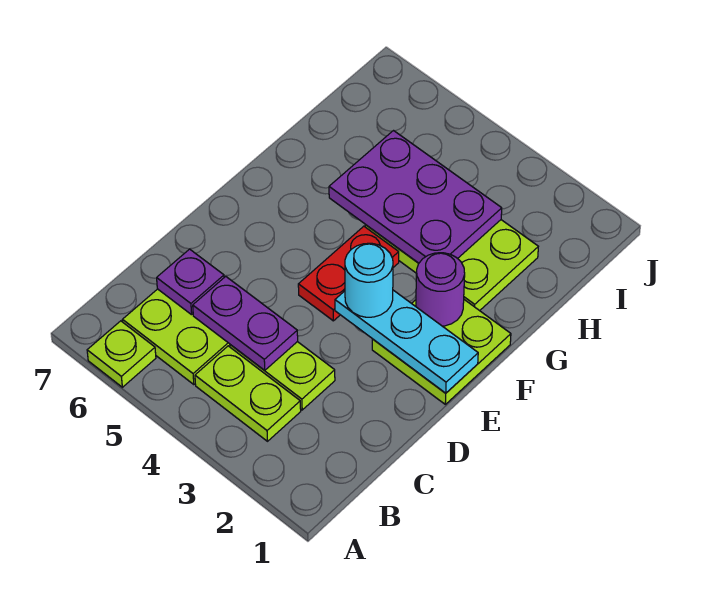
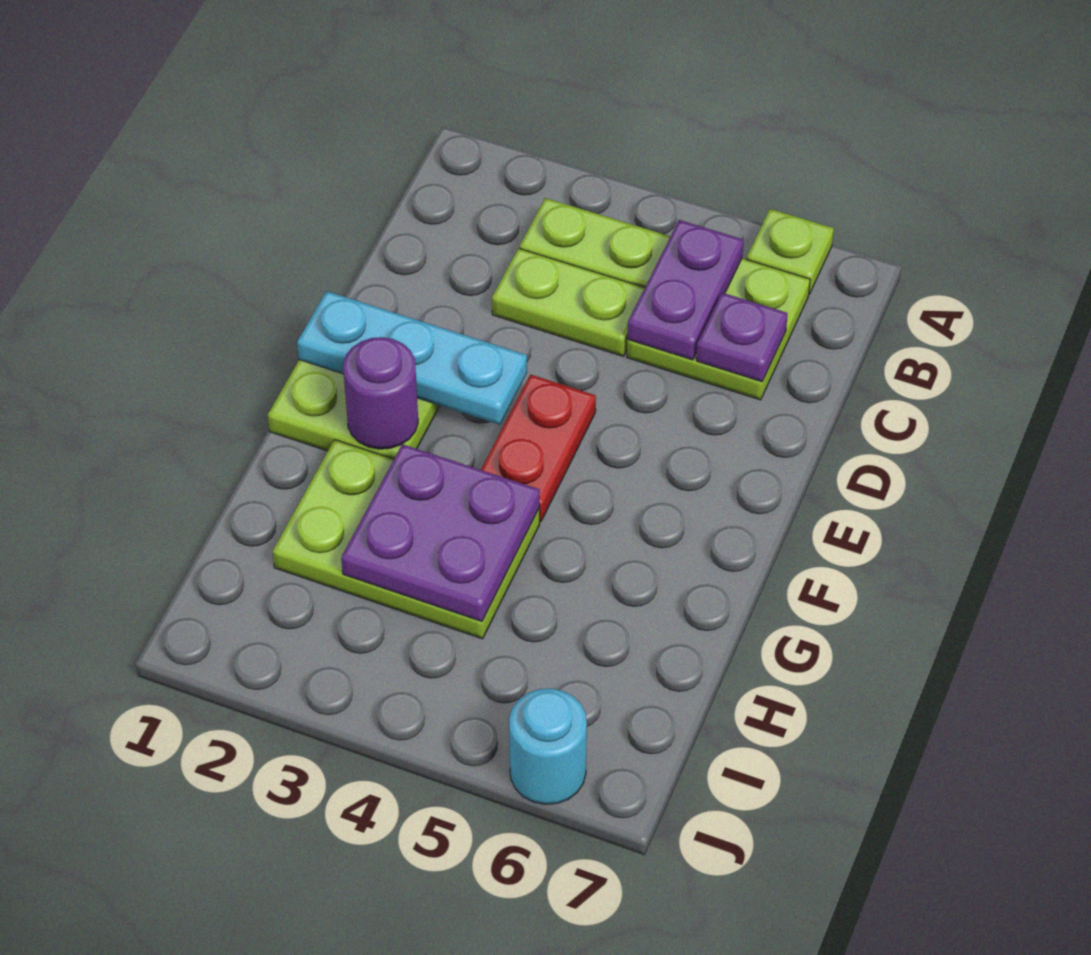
purple 1x2 plate [193,276,298,370] -> purple 1x2 plate turned to [627,220,744,360]
cyan 1x1 round brick [345,243,393,317] -> cyan 1x1 round brick moved to [509,688,587,804]
purple 2x3 plate [329,131,502,263] -> purple 2x2 plate [341,444,540,621]

